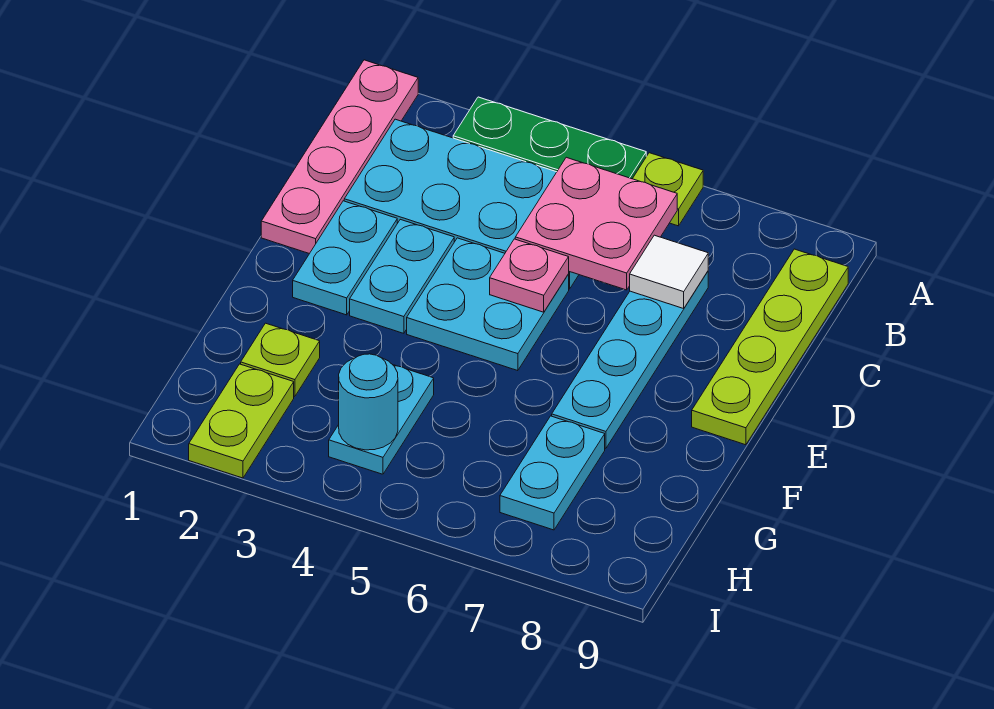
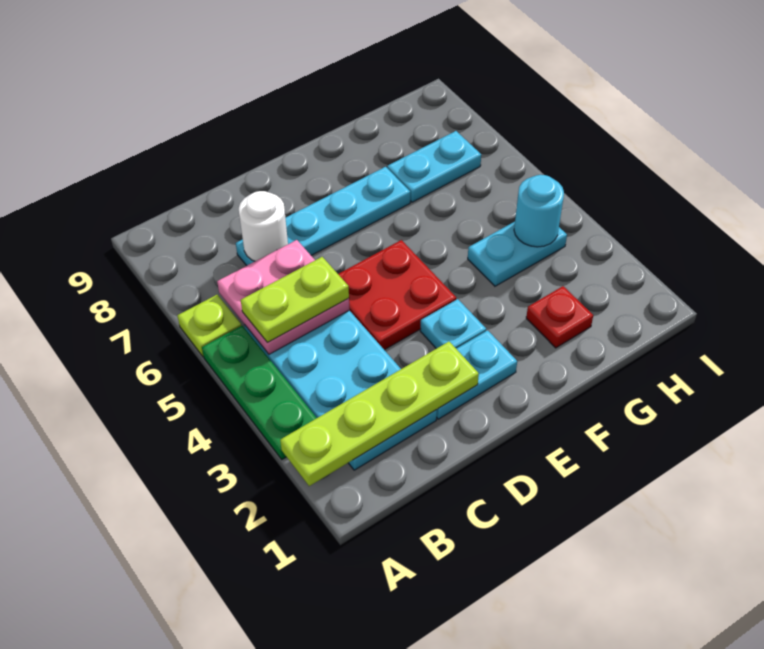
pink 1x4 plate [261,60,418,254] -> none
lime 1x4 plate [692,249,848,445] -> lime 1x4 plate moved to [280,342,479,486]
white 1x1 tile [630,235,708,308] -> white 1x1 round brick [239,191,288,261]
cyan 1x2 plate [350,219,454,333] -> cyan 1x1 plate [420,299,486,349]
cyan 2x2 plate [407,238,569,371] -> red 2x2 plate [338,240,456,350]
pink 1x1 plate [490,239,569,312] -> none
lime 1x1 plate [241,323,320,396] -> red 1x1 plate [526,286,593,348]
lime 1x2 plate [189,364,294,478] -> lime 1x2 plate moved to [241,257,349,342]

